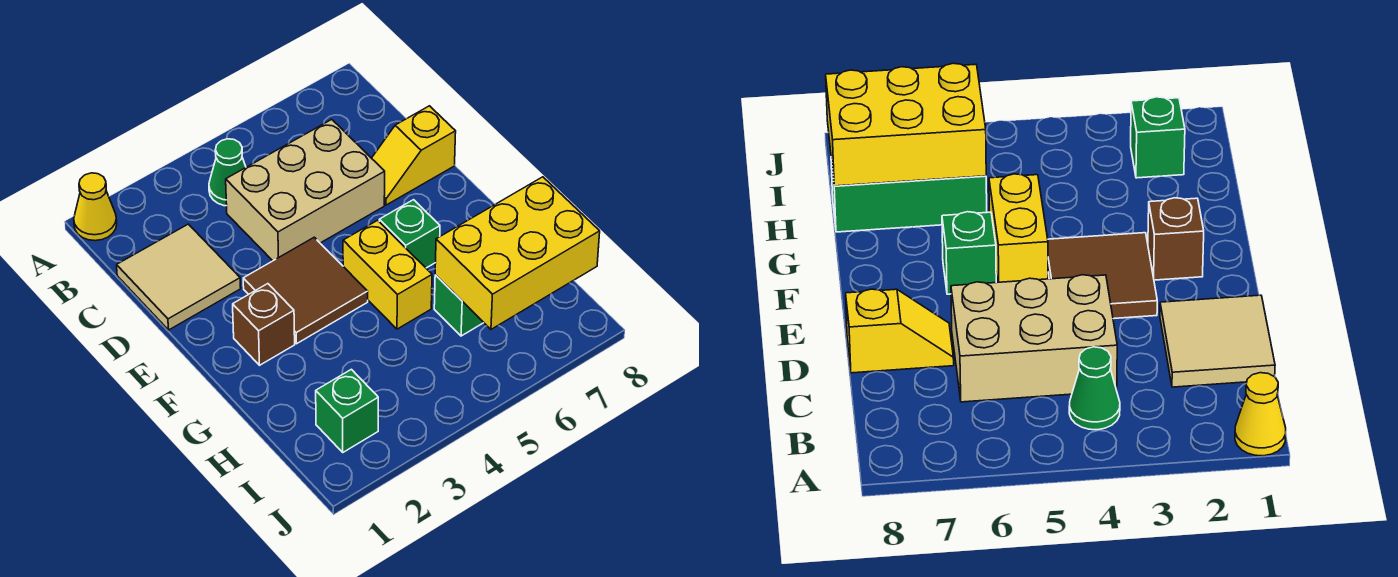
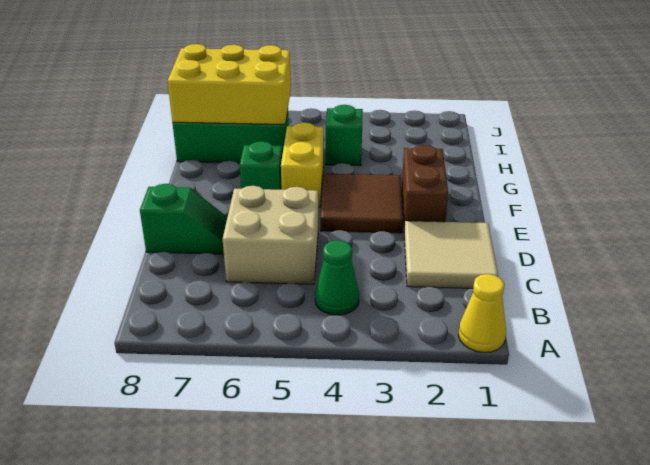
tan 2x3 brick [226,120,385,261] -> tan 2x2 brick [223,186,318,284]
yellow 1x2 slope [372,106,456,205] -> green 1x2 slope [140,184,227,254]
brown 1x1 brick [233,284,295,365] -> brown 1x2 brick [402,145,448,229]
green 1x1 brick [316,369,378,452] -> green 1x1 brick moved to [326,105,363,166]

